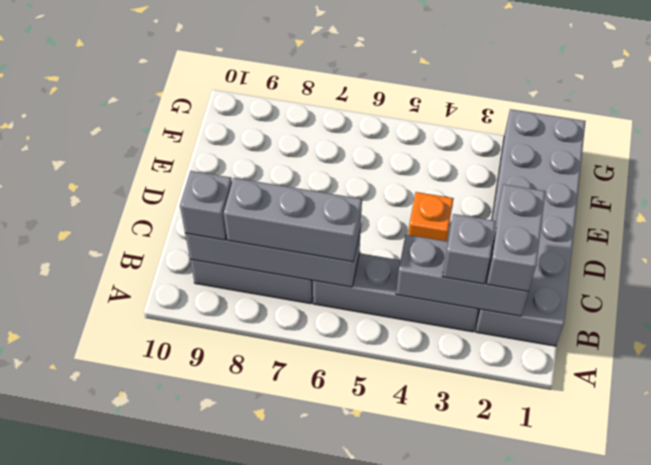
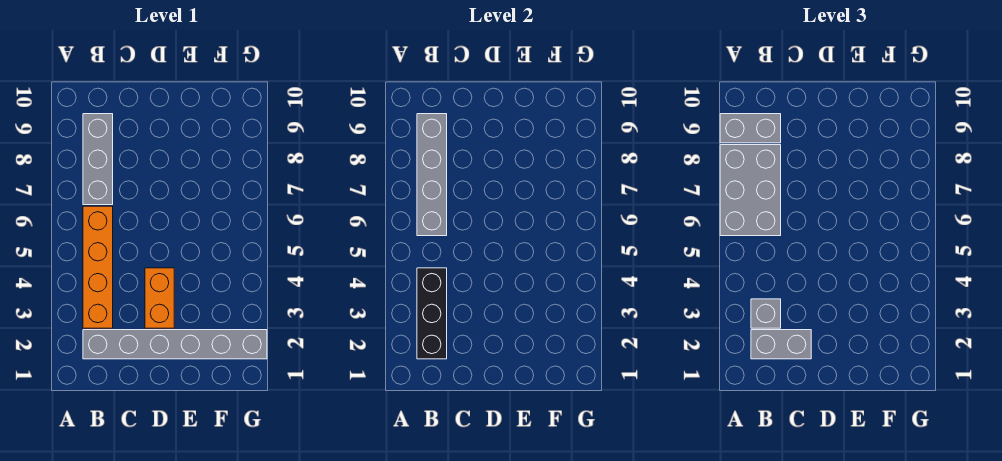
grey 2x6 brick [475,109,586,346] -> grey 1x6 brick [83,330,267,359]
grey 1x3 brick [396,235,528,316] -> black 1x3 brick [417,268,447,359]
grey 1x4 brick [313,253,478,332] -> orange 1x4 brick [83,206,113,328]
grey 1x3 brick [224,178,362,262] -> grey 2x3 brick [720,145,781,236]
grey 1x1 brick [180,171,232,240] -> grey 1x2 brick [720,114,781,143]
orange 1x1 brick [408,192,454,241] -> orange 1x2 brick [145,268,174,328]

